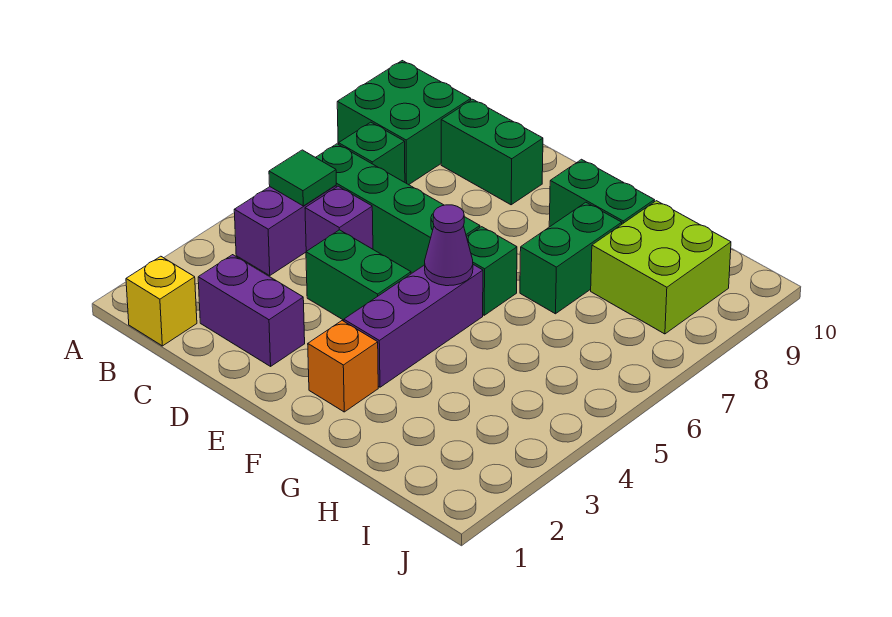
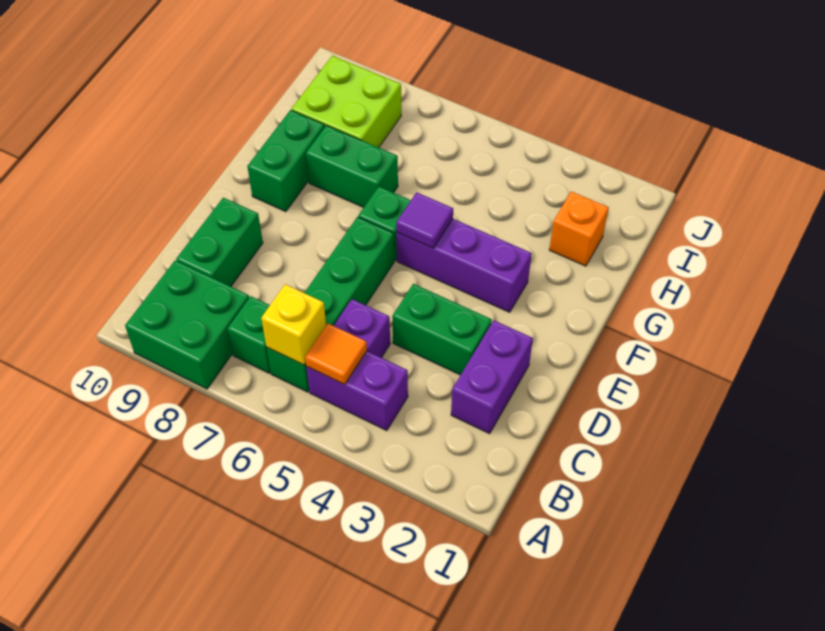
yellow 1x1 brick [126,256,197,346] -> yellow 1x1 brick moved to [261,284,326,365]
green 1x1 tile [269,150,336,206] -> orange 1x1 tile [305,324,367,385]
green 1x2 brick [306,230,411,320] -> green 1x2 brick turned to [392,284,492,375]
orange 1x1 brick [308,321,378,412] -> orange 1x1 brick moved to [549,192,609,266]
purple 1x1 cone [425,205,473,286] -> purple 1x1 tile [396,192,453,248]

